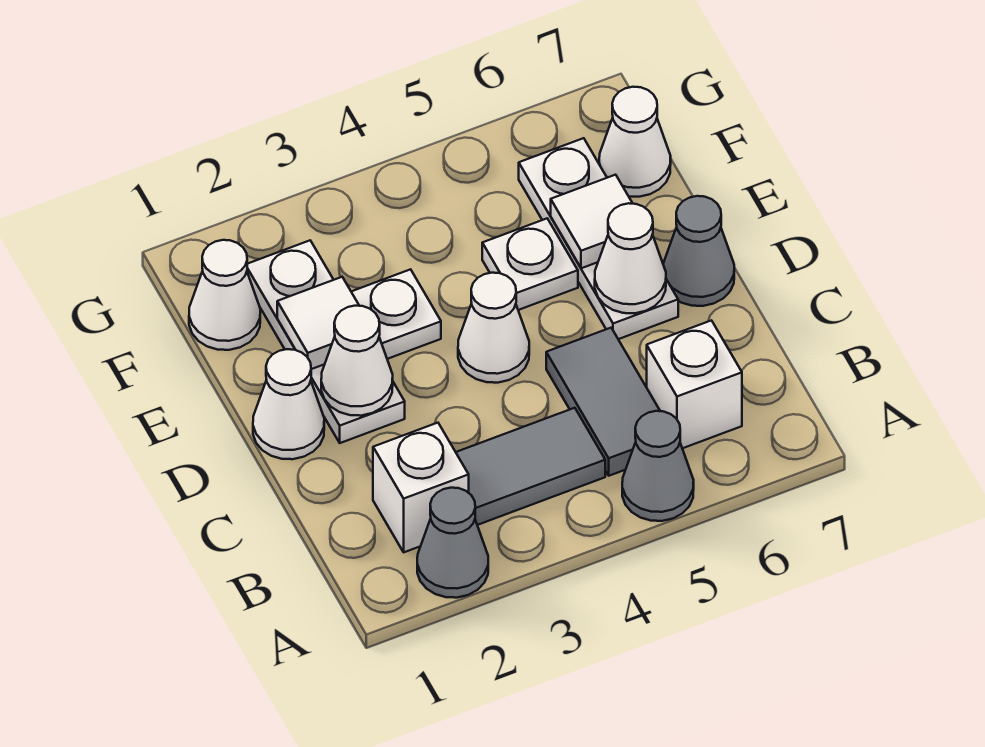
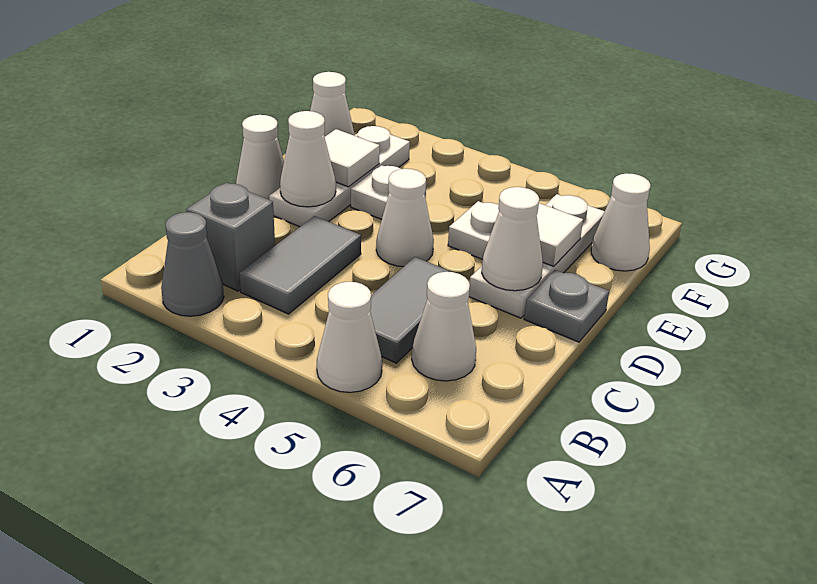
grey 1x1 cone [622,411,694,521] -> white 1x1 cone [317,282,382,392]
white 1x1 brick [373,423,469,552] -> grey 1x1 brick [186,183,275,291]
grey 1x2 tile [456,408,605,525] -> grey 1x2 tile turned to [239,216,361,314]
white 1x1 brick [647,320,742,448] -> white 1x1 cone [412,272,476,381]
grey 1x1 cone [663,196,734,306] -> grey 1x1 plate [524,270,609,342]

